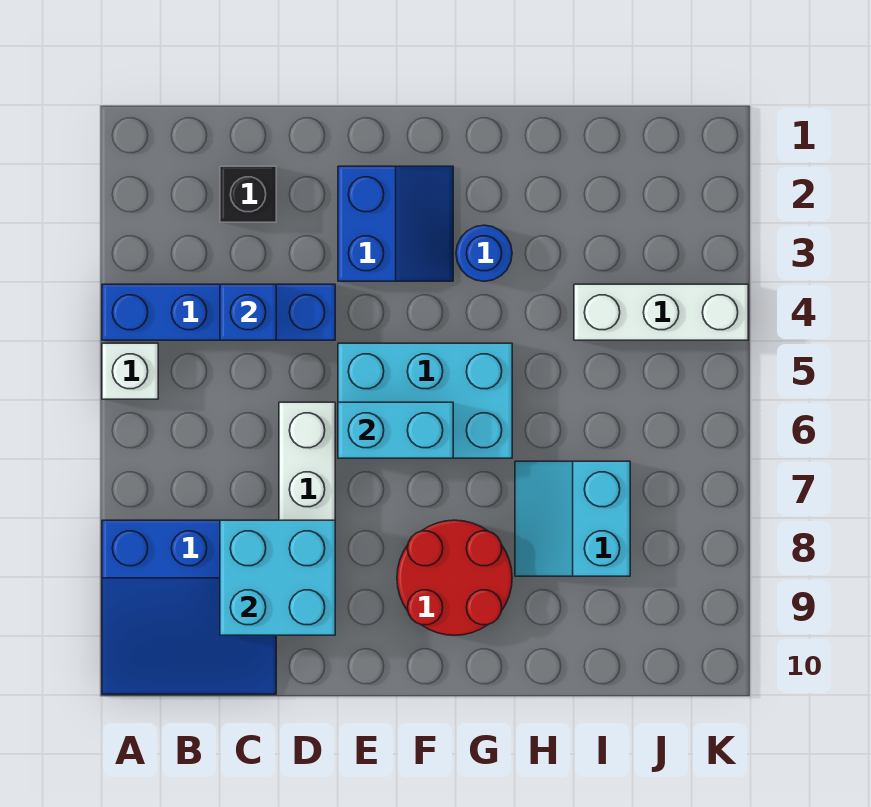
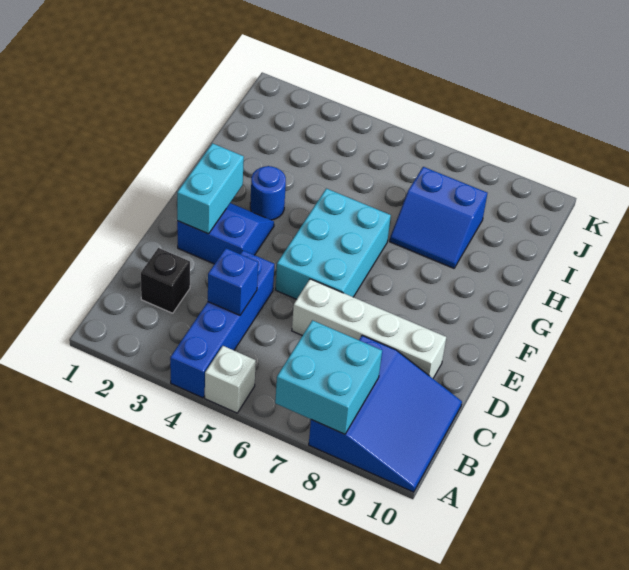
cyan 2x2 brick [220,520,335,635] -> cyan 2x2 brick moved to [275,320,382,434]
cyan 1x2 brick [338,402,453,458] -> cyan 1x2 brick moved to [177,143,244,234]
red 2x2 round brick [397,520,512,635] -> none
cyan 2x2 slope [515,461,630,576] -> blue 2x2 slope [390,167,487,268]
white 1x3 brick [574,284,748,340] -> none

